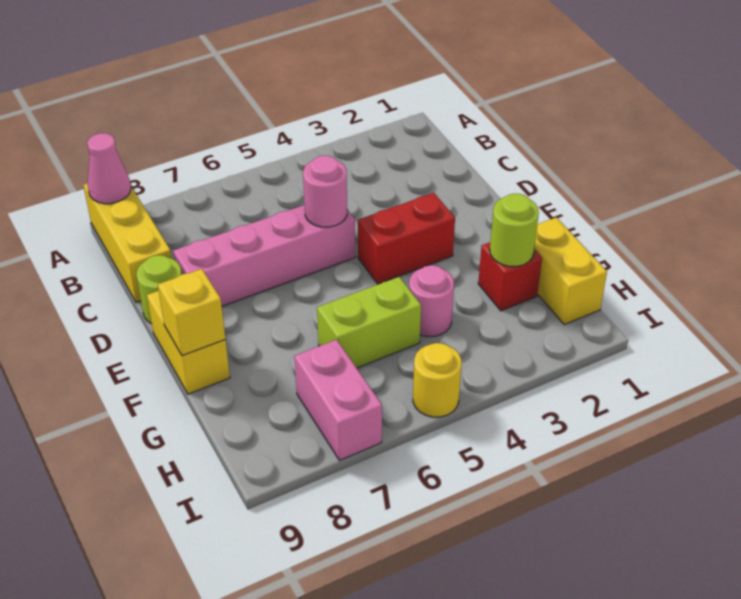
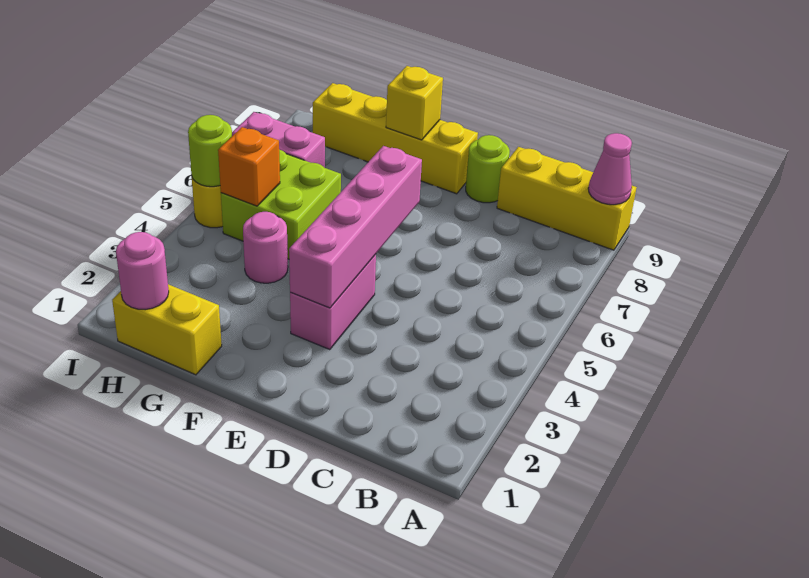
pink 1x4 brick [173,205,355,306] -> pink 1x4 brick moved to [289,146,422,308]
pink 1x1 round brick [303,156,347,227] -> pink 1x1 round brick moved to [116,232,169,310]
red 1x2 brick [358,193,455,284] -> pink 1x2 brick [290,254,376,350]
yellow 1x2 brick [147,291,230,394] -> yellow 1x4 brick [313,83,478,194]
red 1x1 brick [478,242,542,311] -> none
lime 1x1 round brick [490,194,539,267] -> lime 1x1 round brick moved to [188,115,232,187]
lime 1x2 brick [317,277,421,368] -> lime 2x2 brick [221,150,341,259]
none -> orange 1x1 brick [218,127,280,206]

